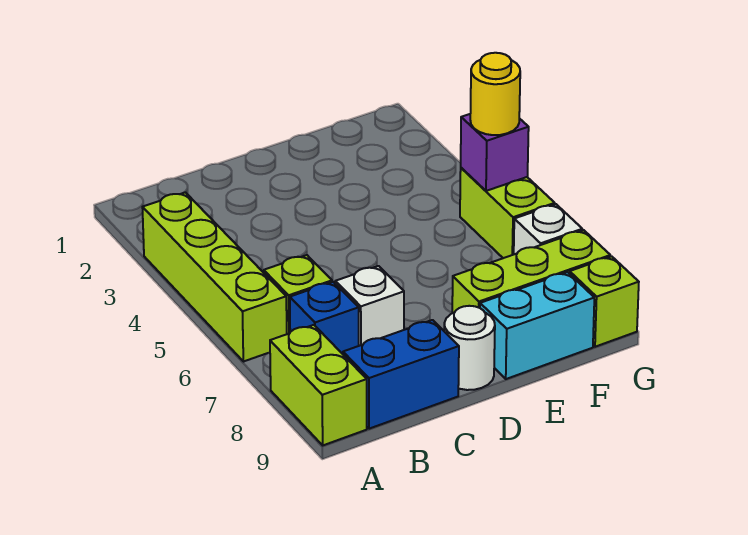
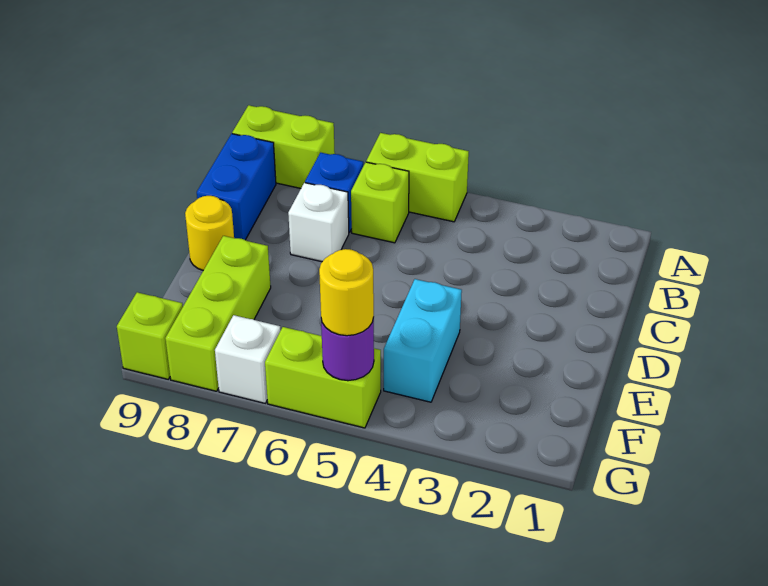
lime 1x4 brick [142,192,287,362] -> lime 1x2 brick [366,133,469,222]
white 1x1 round brick [444,306,495,390] -> yellow 1x1 round brick [185,196,234,270]
cyan 1x2 brick [480,272,594,379] -> cyan 1x2 brick moved to [384,279,462,402]
purple 1x1 brick [461,114,529,191] -> purple 1x1 round brick [321,318,374,381]

